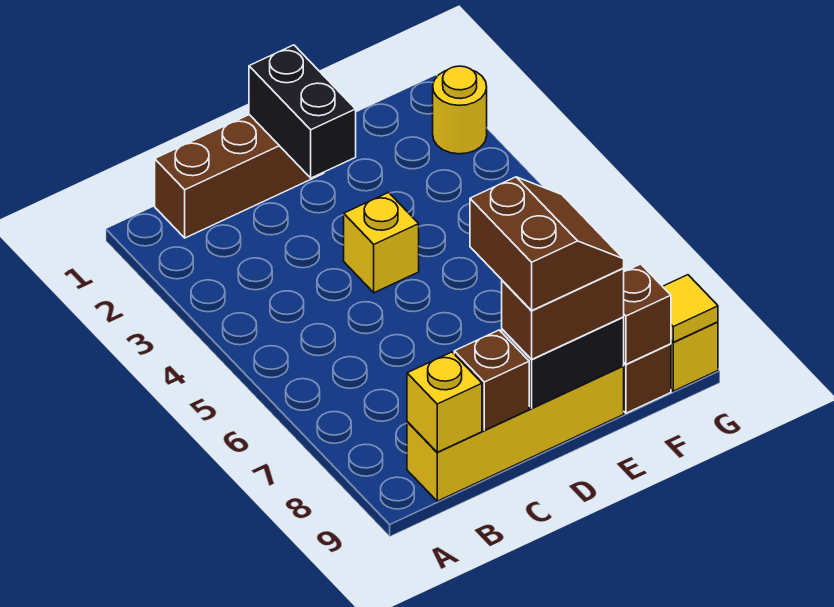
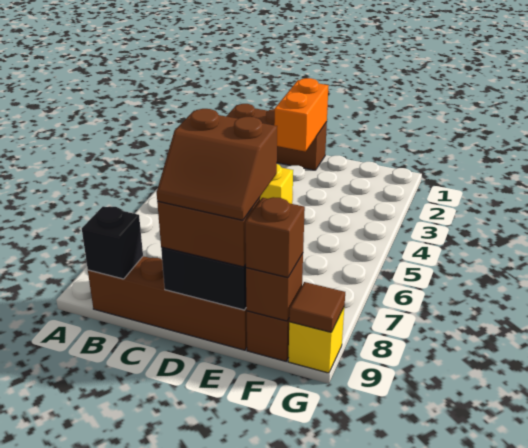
yellow 1x4 brick [407,366,624,501] -> brown 1x4 brick [88,256,247,350]
yellow 1x1 brick [407,352,482,452] -> black 1x1 brick [82,206,143,279]
brown 1x1 brick [454,330,529,430] -> brown 1x1 brick moved to [245,197,305,278]
black 1x2 brick [249,45,356,178] -> orange 1x2 brick [274,78,328,152]
brown 2x2 slope [470,177,624,310] -> brown 2x2 slope turned to [157,109,277,220]
yellow 1x1 round brick [433,66,487,154] -> none
yellow 1x1 tile [663,275,718,342] -> brown 1x1 tile [289,282,345,332]

